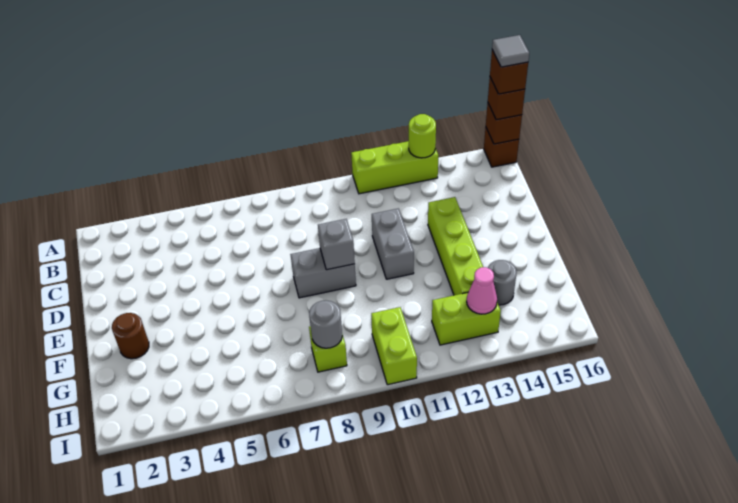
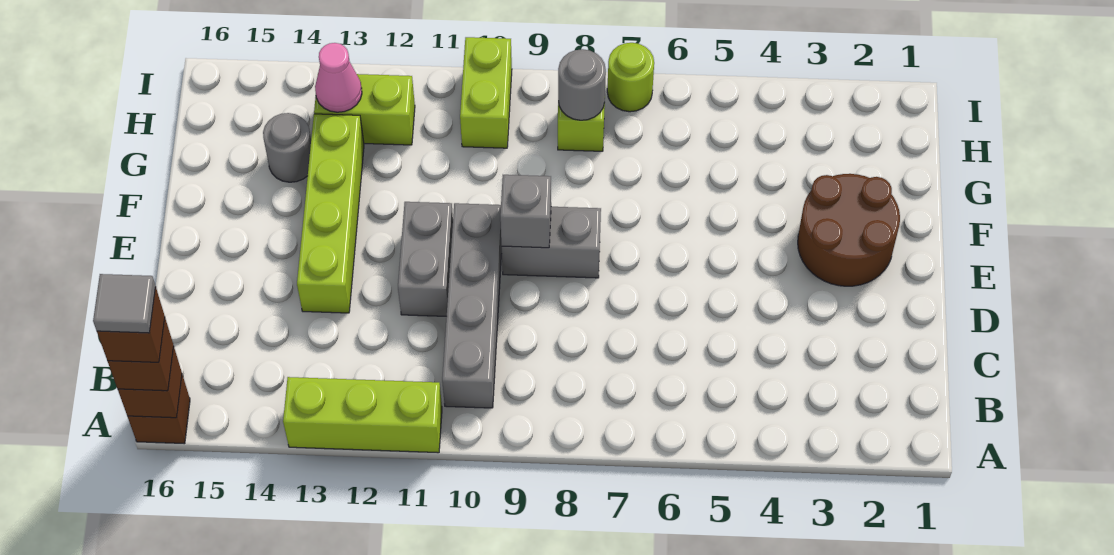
lime 1x1 round brick [409,114,436,158] -> lime 1x1 round brick moved to [607,43,654,112]
none -> grey 1x4 brick [442,203,502,408]
brown 1x1 round brick [112,313,149,359] -> brown 2x2 round brick [798,174,900,286]

